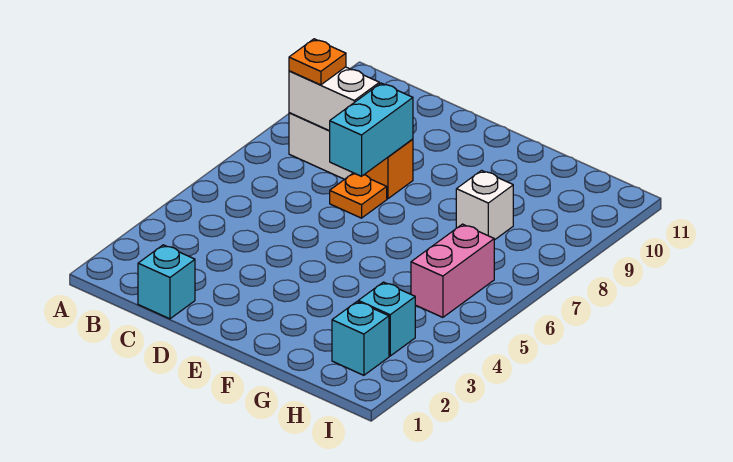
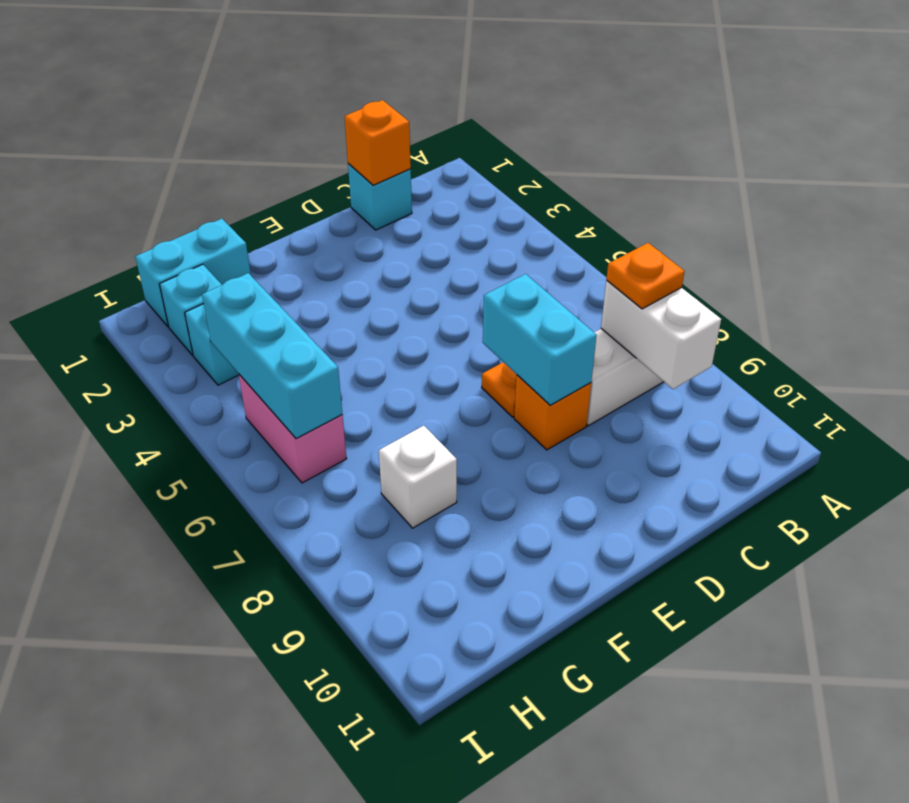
white 1x2 brick [289,67,379,131] -> white 1x2 brick turned to [601,281,721,389]
none -> orange 1x1 brick [345,100,411,185]
none -> cyan 1x2 brick [135,219,251,327]
none -> cyan 1x3 brick [202,273,342,439]

